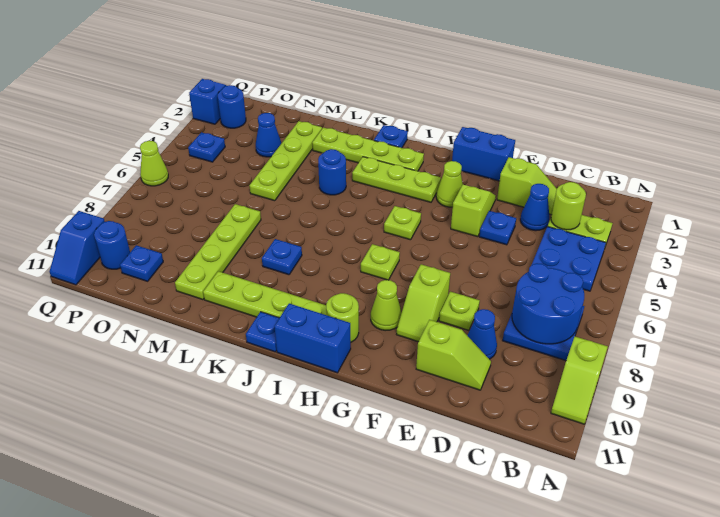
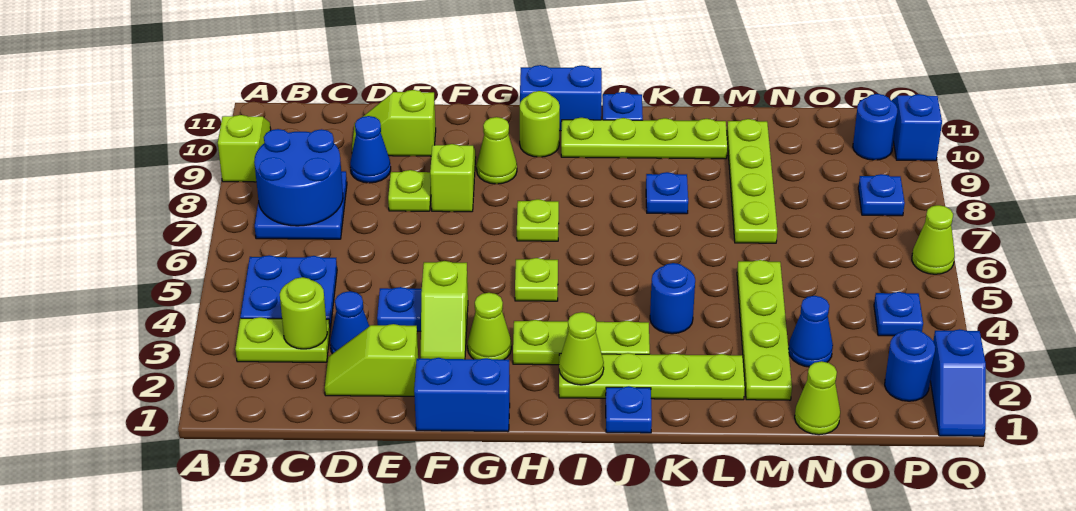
none -> lime 1x1 cone [559,312,604,385]
none -> lime 1x1 cone [795,361,840,435]
blue 1x1 plate [120,245,163,281] -> blue 1x1 plate moved to [858,174,905,216]

